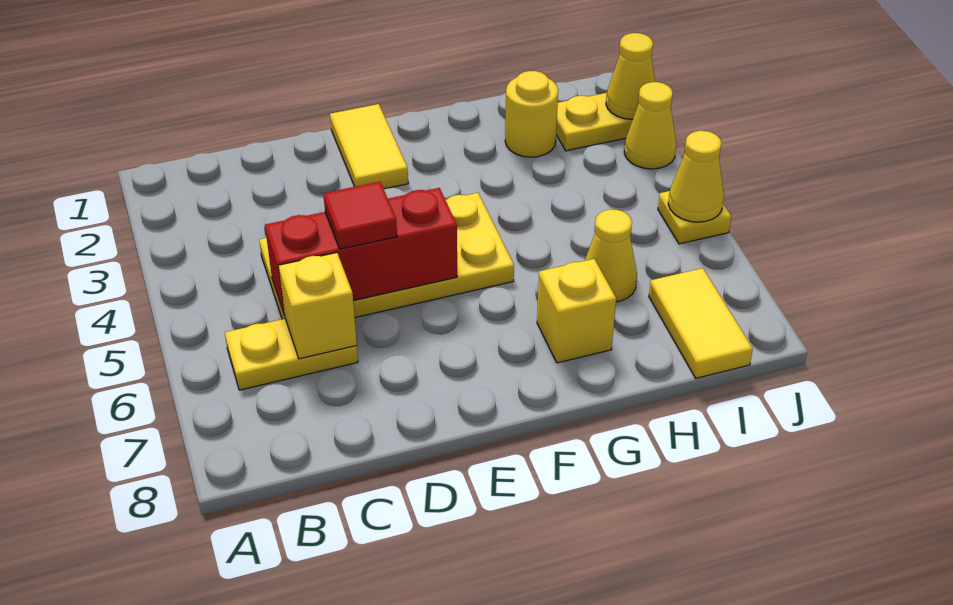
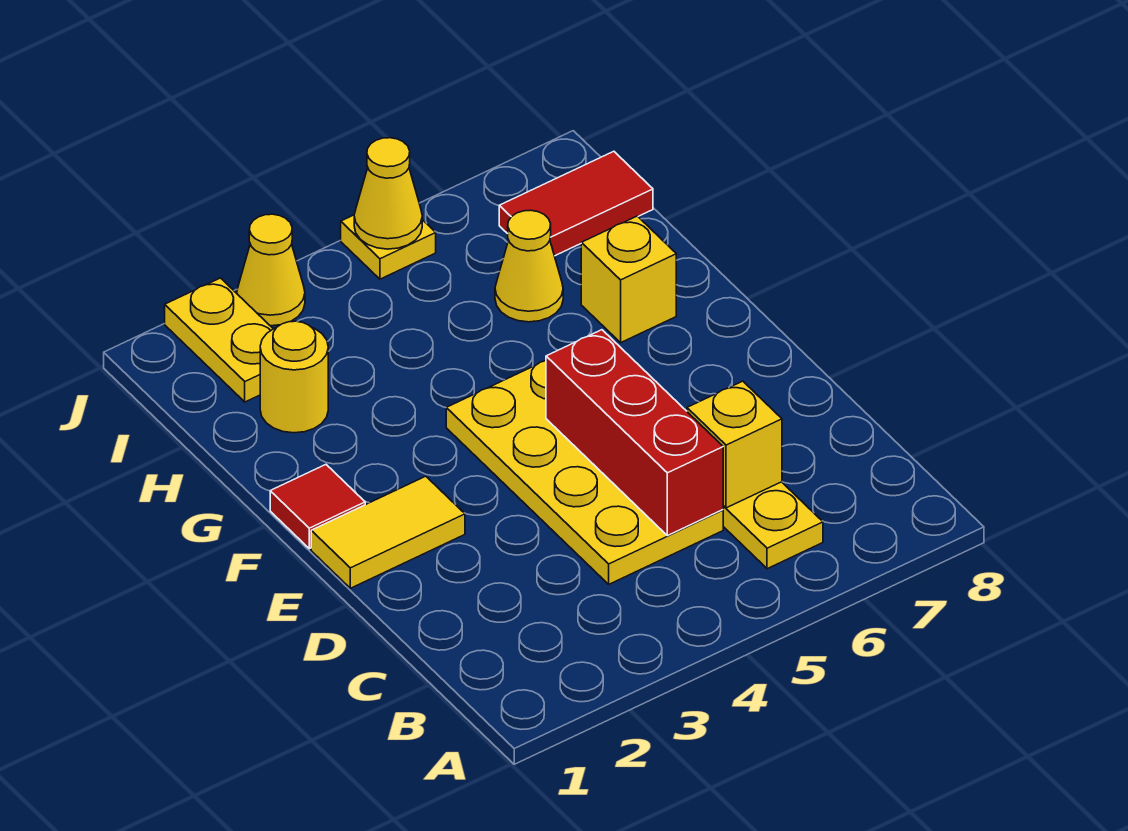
red 1x1 tile [323,182,397,249] -> red 1x1 tile moved to [270,465,365,549]
yellow 1x2 tile [649,268,753,378] -> red 1x2 tile [499,151,653,256]
yellow 1x1 cone [606,33,655,120] -> none

